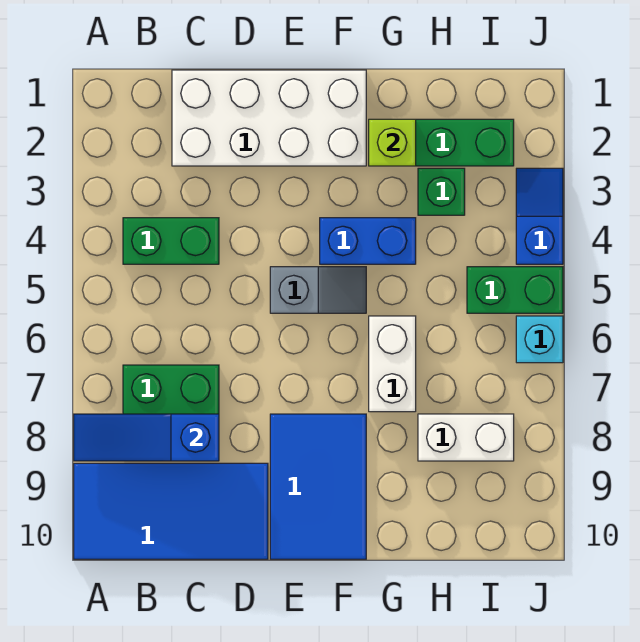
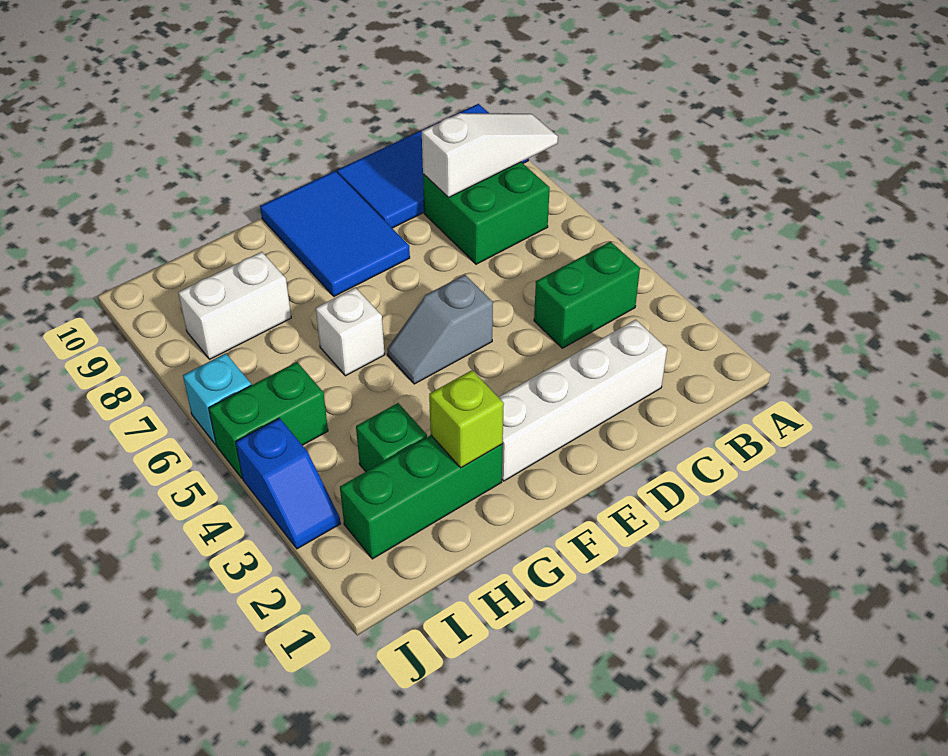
blue 1x3 slope [74,414,219,461] -> white 1x3 slope [422,113,558,198]
white 2x4 brick [172,70,366,166] -> white 1x4 brick [499,320,667,481]
blue 1x2 brick [320,218,416,264] -> none
white 1x2 brick [369,316,416,412] -> white 1x1 brick [316,288,385,376]

